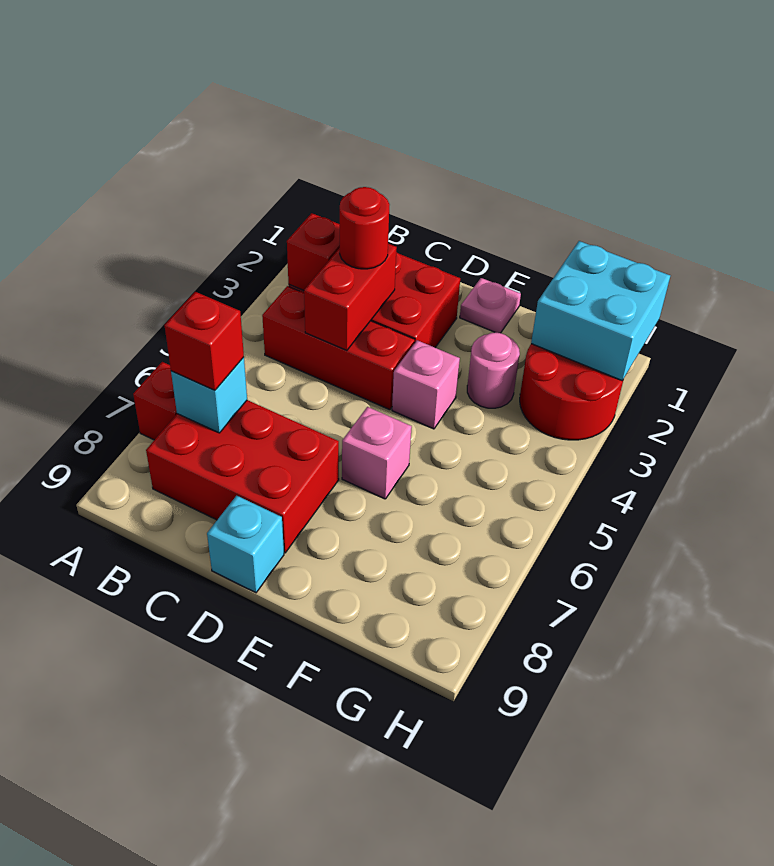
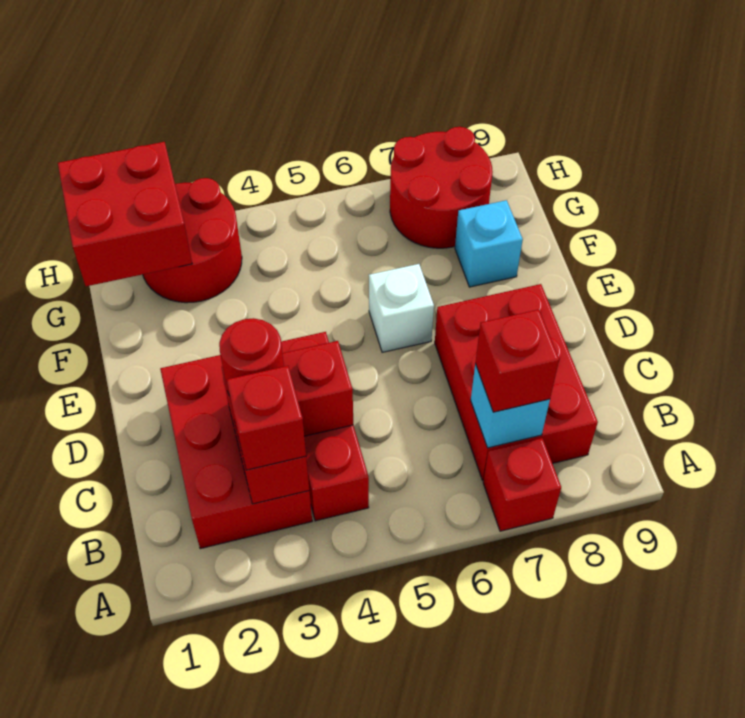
none -> red 1x1 brick [227,366,306,470]
cyan 1x1 brick [207,496,284,593] -> cyan 1x1 brick moved to [455,200,523,287]
pink 1x1 plate [460,278,521,333] -> none
pink 1x1 brick [392,340,460,429] -> none
pink 1x1 brick [342,407,412,499] -> white 1x1 brick [369,264,434,352]
pink 1x1 round brick [467,332,520,408] -> none
cyan 2x2 brick [531,241,670,380] -> red 2x2 brick [58,142,192,286]
none -> red 2x2 round brick [390,127,493,248]

